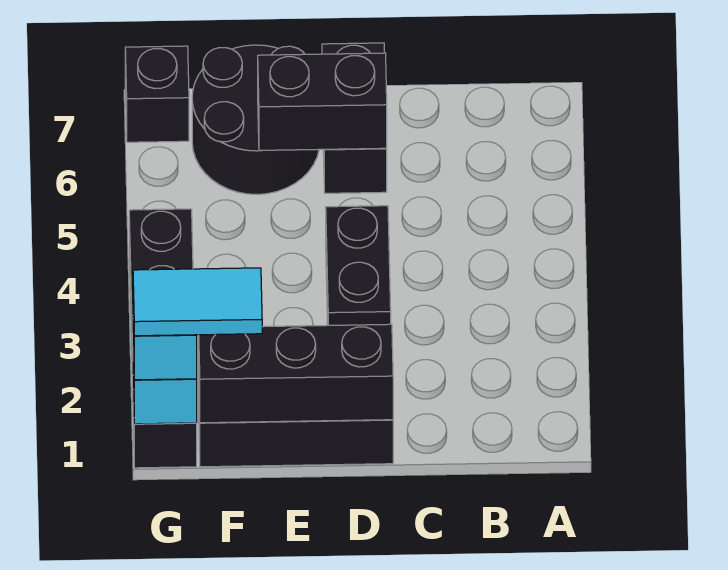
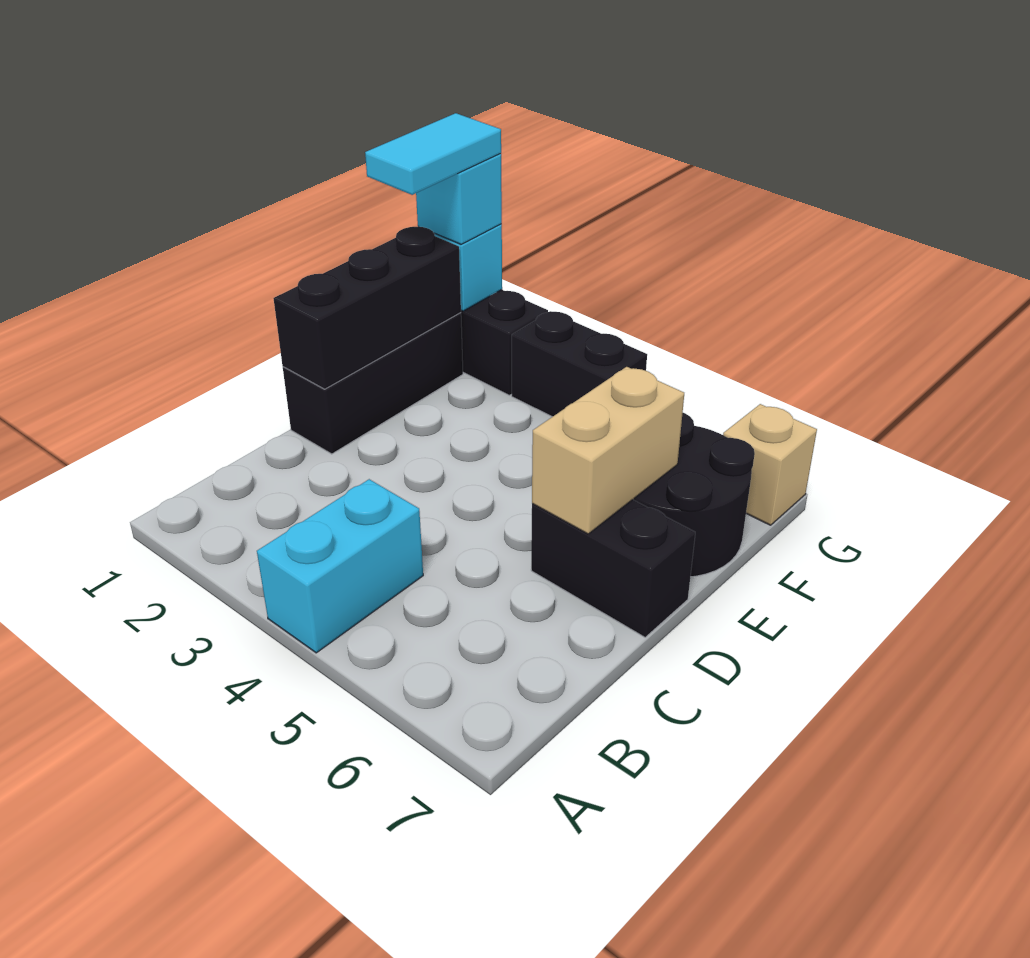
none -> cyan 1x2 brick [257,479,423,653]
black 1x2 brick [326,206,391,325] -> none
black 1x2 brick [258,53,387,150] -> tan 1x2 brick [532,367,684,534]
black 1x1 brick [125,46,189,142] -> tan 1x1 brick [723,404,817,525]

